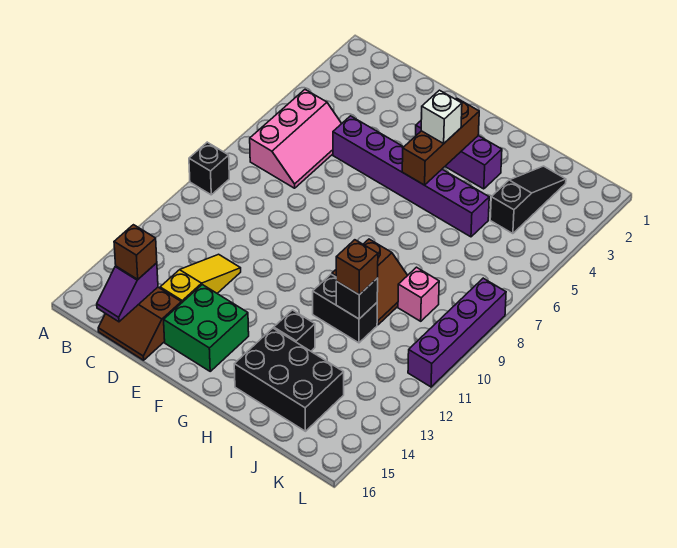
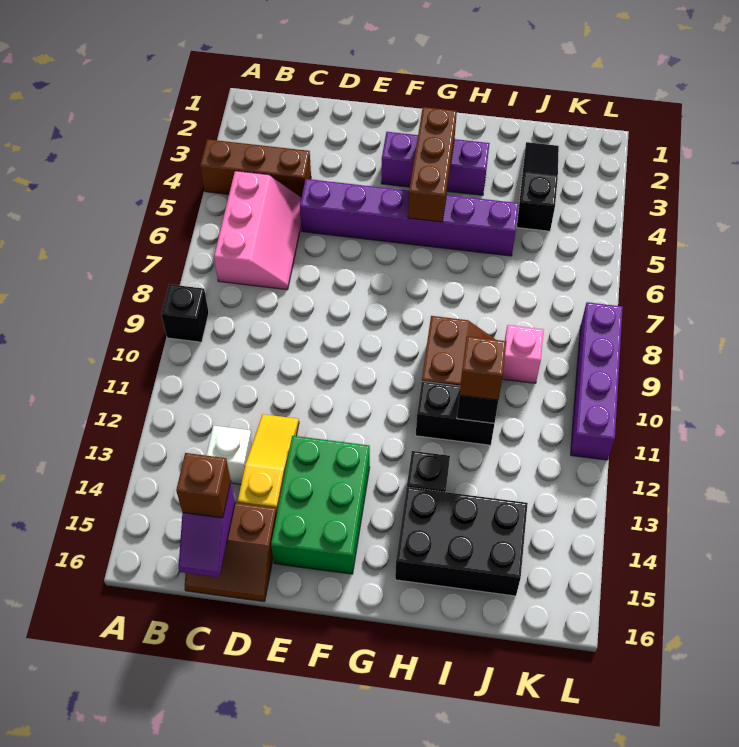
none -> brown 1x3 brick [200,139,311,197]
green 2x2 brick [164,285,249,371] -> green 2x3 brick [271,436,370,574]
white 1x1 brick [421,90,462,143] -> white 1x1 brick moved to [206,426,253,484]

